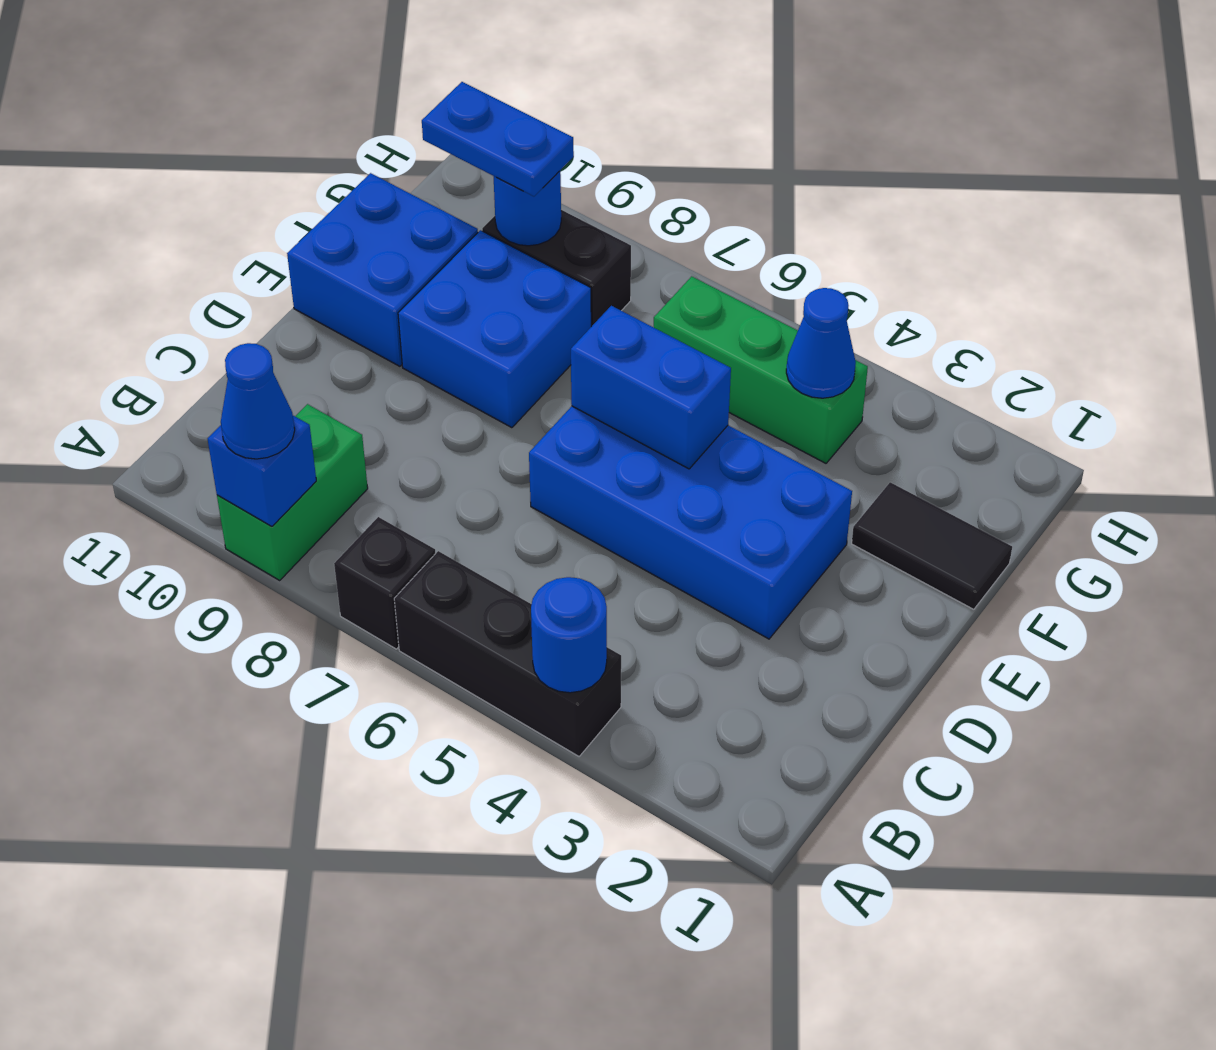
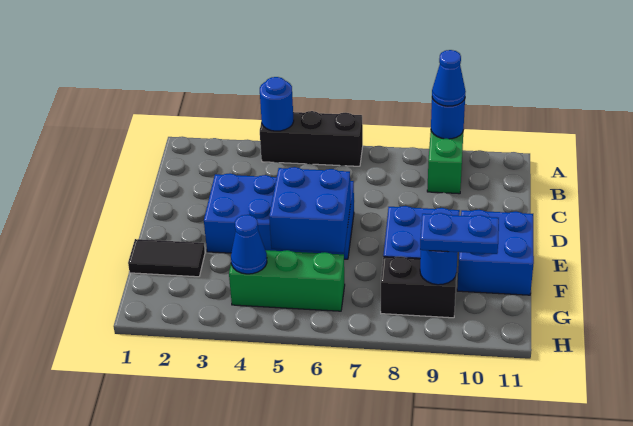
black 1x1 brick [334,517,436,649] -> none
blue 1x1 brick [208,416,316,526] -> blue 1x1 round brick [431,99,465,139]
blue 1x2 brick [571,306,731,469] -> blue 2x2 brick [269,167,351,253]

